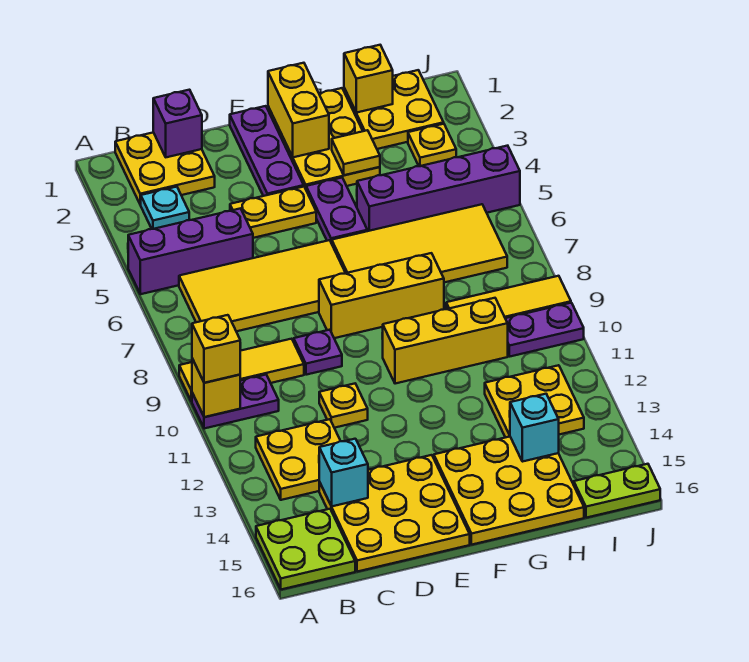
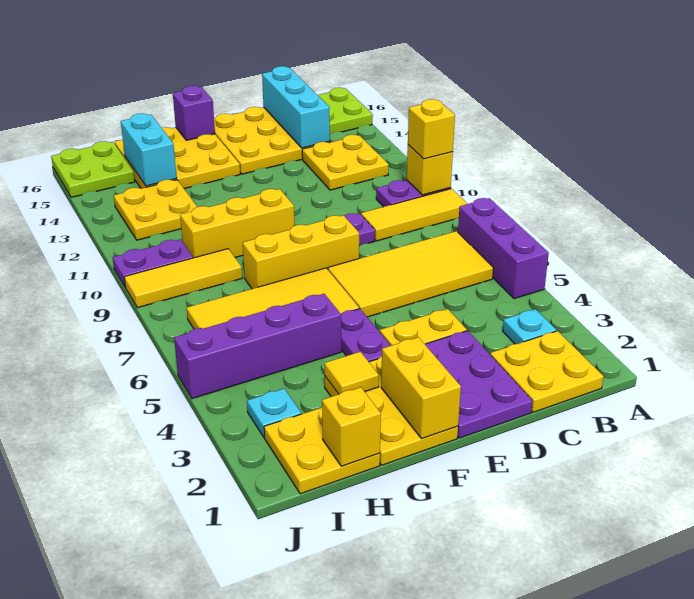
purple 1x3 brick [128,208,253,294] -> purple 1x3 brick turned to [458,198,549,299]
purple 1x1 brick [153,90,202,157] -> purple 1x1 brick moved to [173,86,215,140]
cyan 1x1 brick [319,439,368,506] -> cyan 1x3 brick [262,66,330,148]
yellow 1x1 plate [319,384,368,428] -> none
purple 1x3 plate [230,106,304,196] -> purple 2x3 plate [425,331,533,438]
cyan 1x1 brick [510,394,559,462] -> cyan 1x2 brick [121,113,177,186]
yellow 1x1 plate [408,124,456,166] -> cyan 1x1 plate [247,389,301,437]
lime 1x2 plate [574,464,660,518] -> lime 2x2 plate [51,141,135,197]

